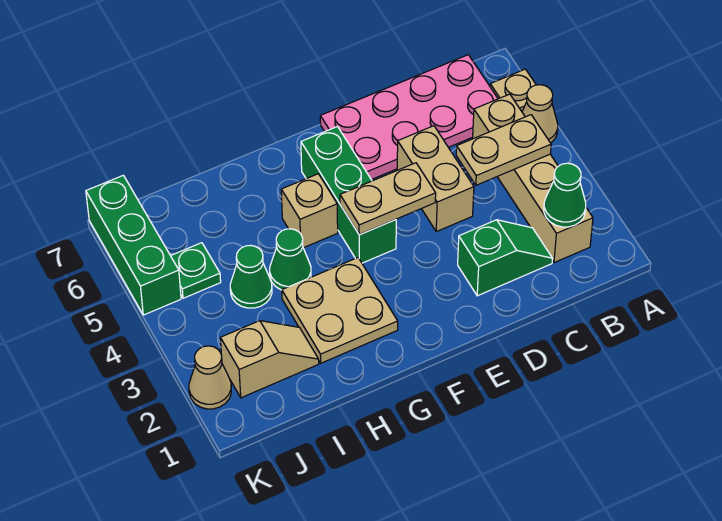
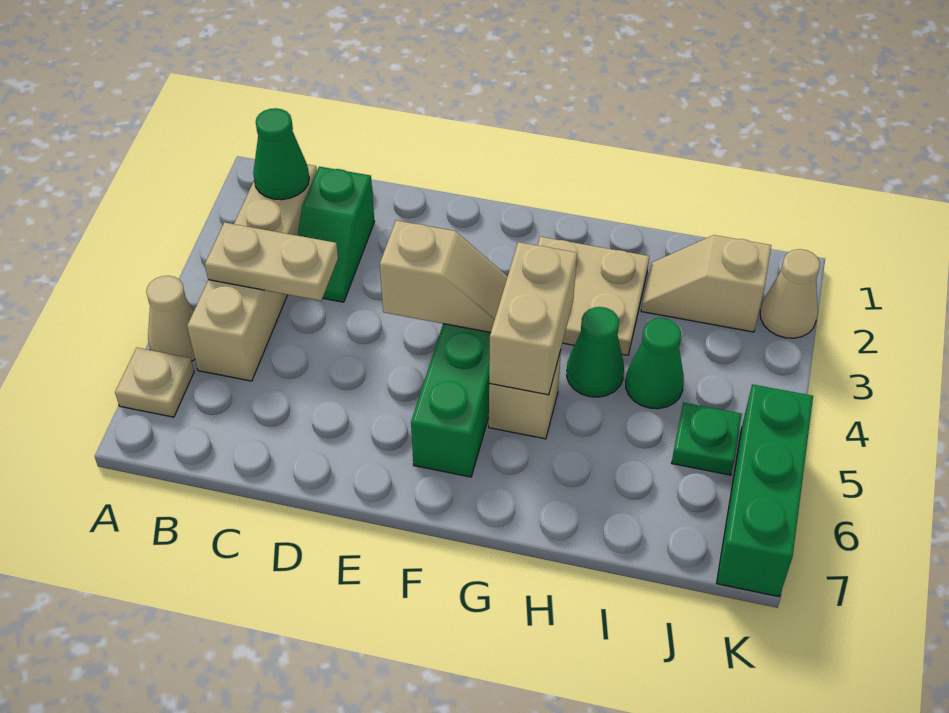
pink 2x4 plate [320,55,498,180] -> none
green 1x2 slope [458,220,553,296] -> green 1x2 slope turned to [298,167,375,302]
tan 1x2 brick [397,126,474,232] -> tan 1x2 brick moved to [489,242,577,395]
tan 1x2 plate [340,163,436,235] -> tan 1x2 slope [380,220,508,332]

